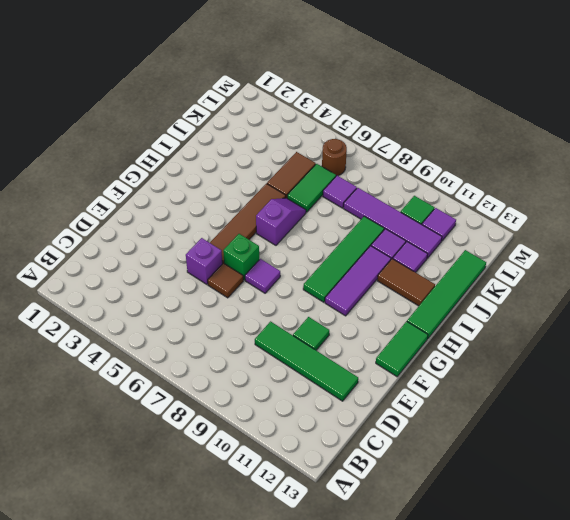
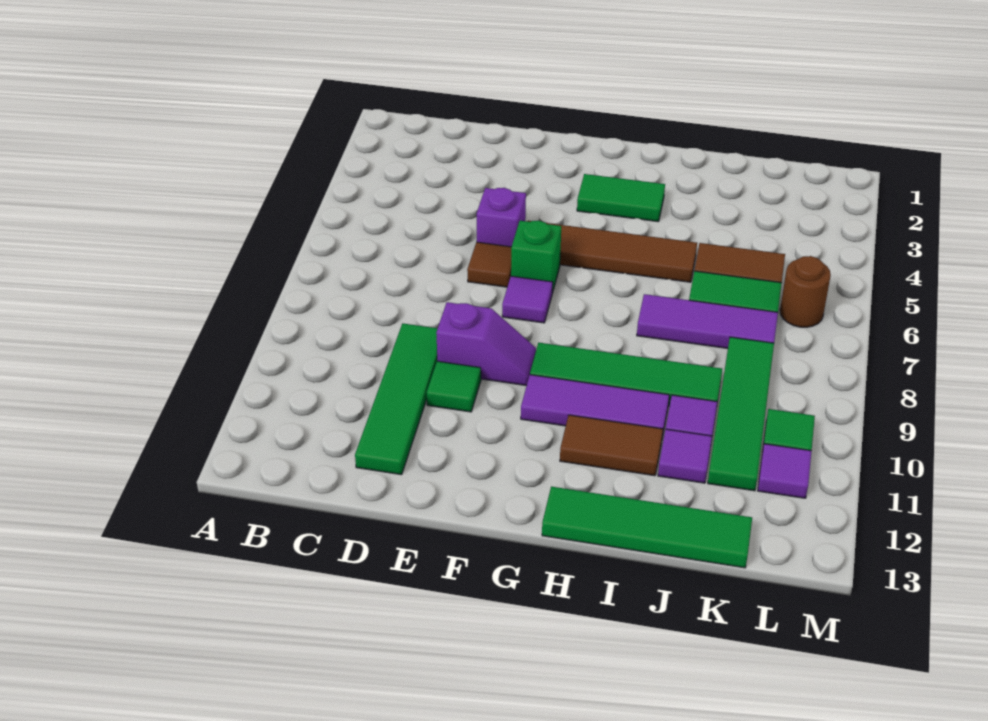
green 1x2 tile [376,321,428,377] -> green 1x2 tile moved to [577,174,665,222]
purple 1x2 slope [256,198,306,245] -> purple 1x2 slope moved to [436,302,536,386]
brown 1x2 tile [377,259,435,306] -> brown 1x2 tile turned to [560,415,663,476]
purple 1x1 tile [323,176,357,208] -> purple 1x3 tile [637,294,778,348]
purple 1x4 tile [343,188,442,258] -> green 1x4 tile [708,337,774,491]

